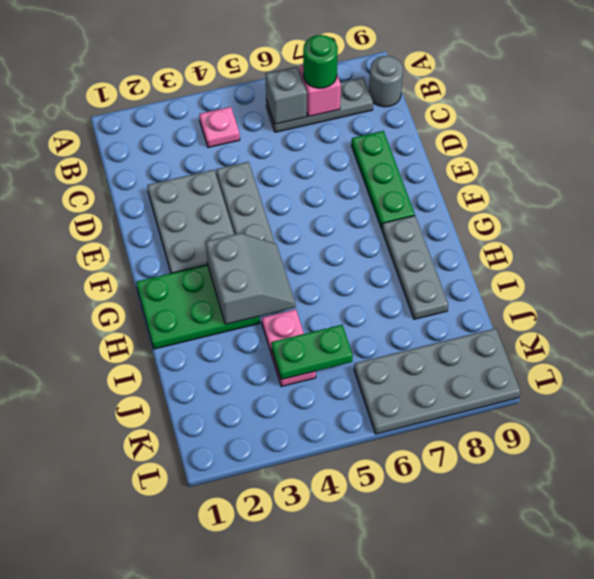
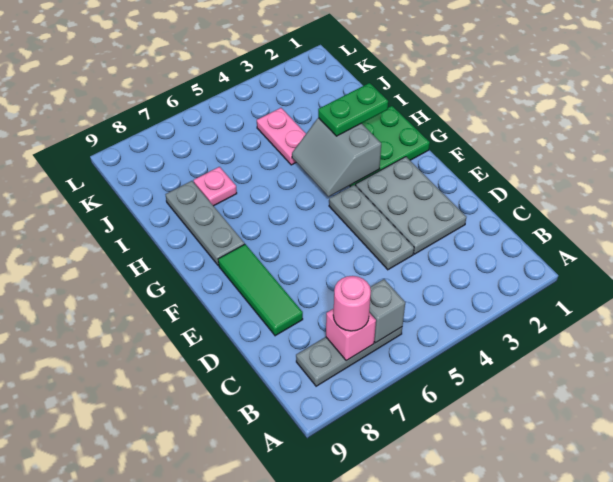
pink 1x1 plate [199,107,240,148] -> pink 1x1 plate moved to [193,167,237,206]
green 1x1 round brick [303,35,338,88] -> pink 1x1 round brick [333,276,371,331]
grey 1x1 round brick [369,56,403,107] -> none
green 1x3 plate [351,131,415,229] -> green 1x3 tile [218,244,303,336]
green 1x2 plate [271,325,353,380] -> green 1x2 plate moved to [318,83,388,136]
grey 2x4 plate [354,328,521,434] -> none

